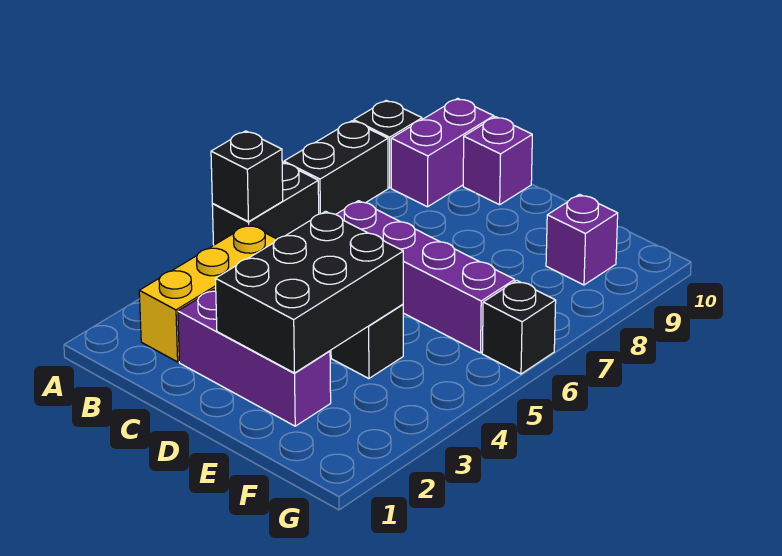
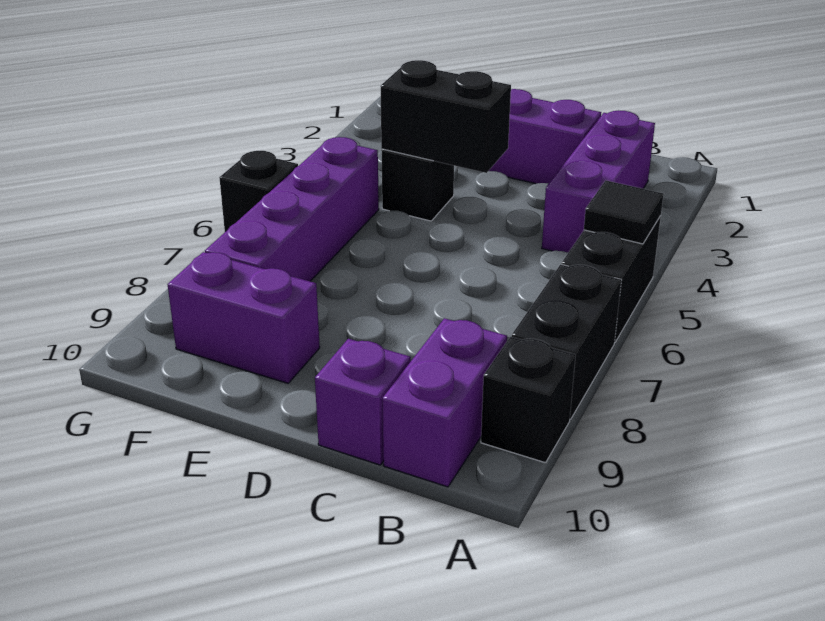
black 1x1 brick [211,131,283,222] -> black 1x1 tile [584,180,664,244]
yellow 1x3 brick [139,224,277,362] -> purple 1x3 brick [542,110,655,252]
purple 1x4 brick [336,201,515,353] -> purple 1x4 brick turned to [205,137,379,281]
black 2x3 brick [216,211,403,373] -> black 1x2 brick [380,60,511,173]
purple 1x1 brick [546,194,618,285] -> purple 1x2 brick [167,252,320,383]

